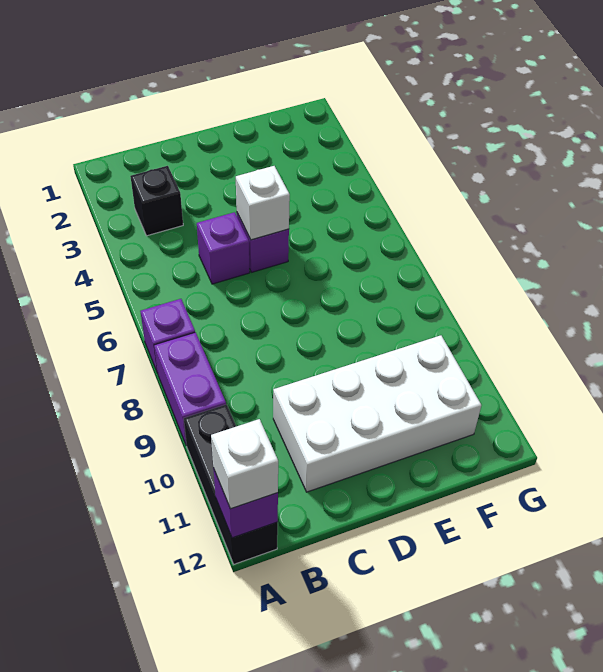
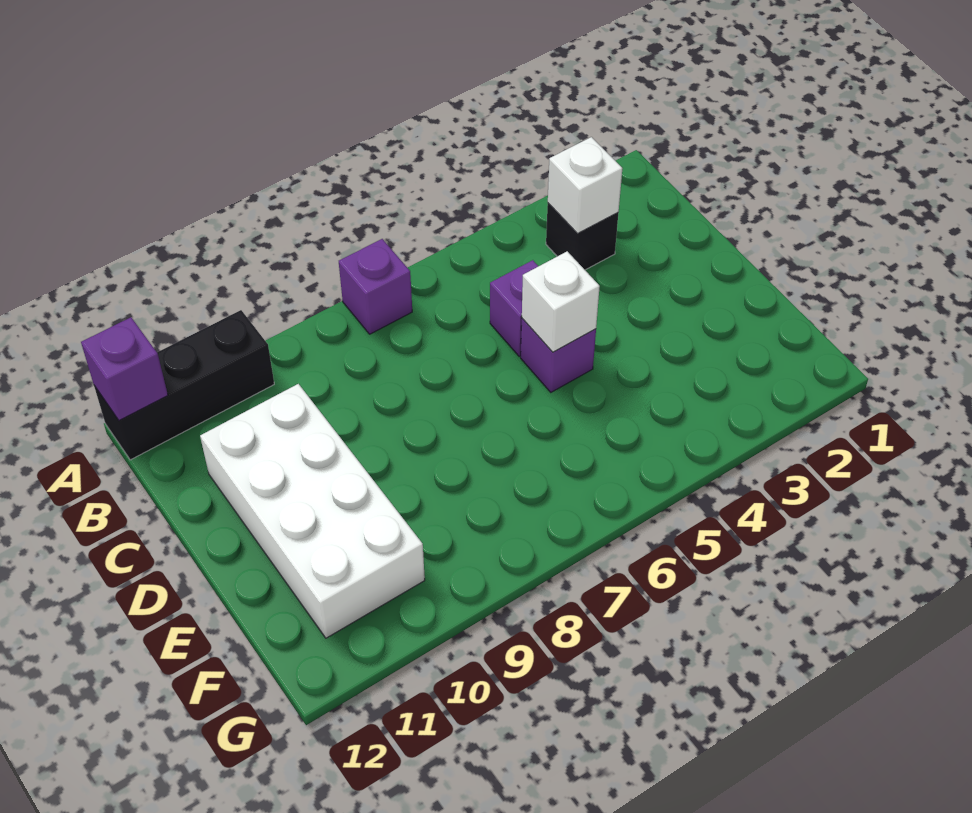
purple 1x2 brick [154,332,226,444] -> none
white 1x1 brick [211,419,278,509] -> white 1x1 brick moved to [548,137,622,234]

